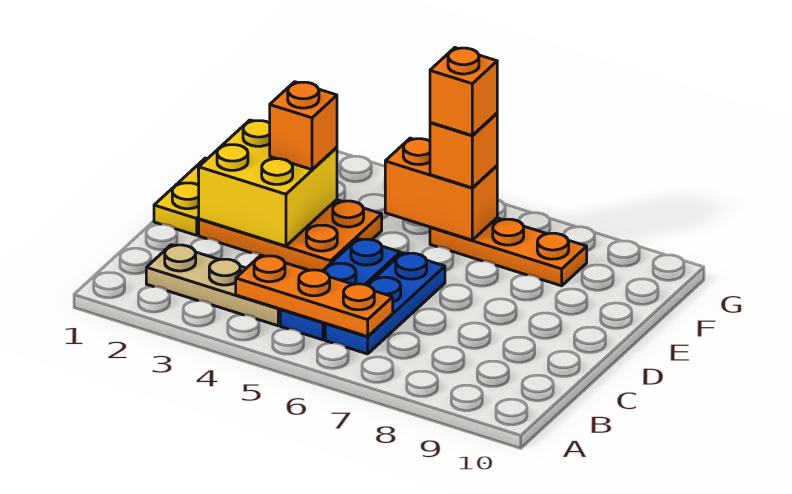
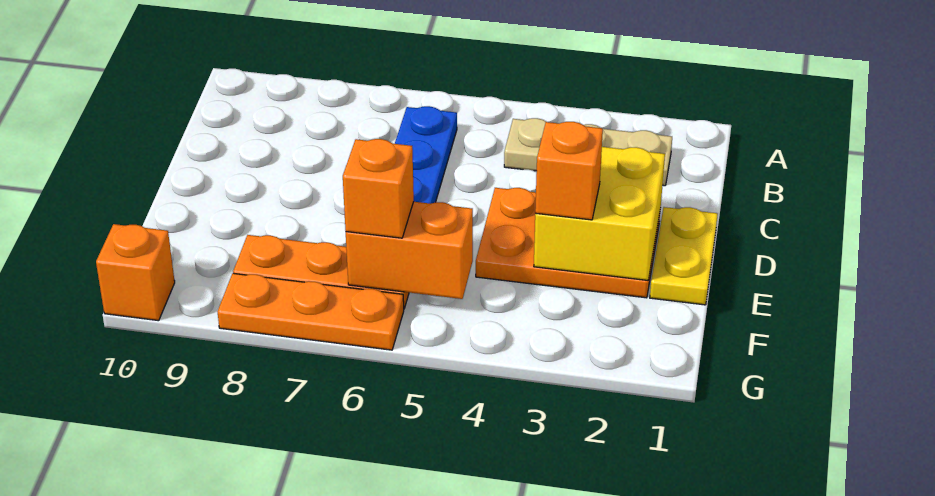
orange 1x3 plate [236,255,393,336] -> orange 1x3 plate moved to [218,273,404,350]
blue 1x3 plate [280,239,400,340] -> none
orange 1x1 brick [430,48,497,136] -> orange 1x1 brick moved to [96,224,175,321]

